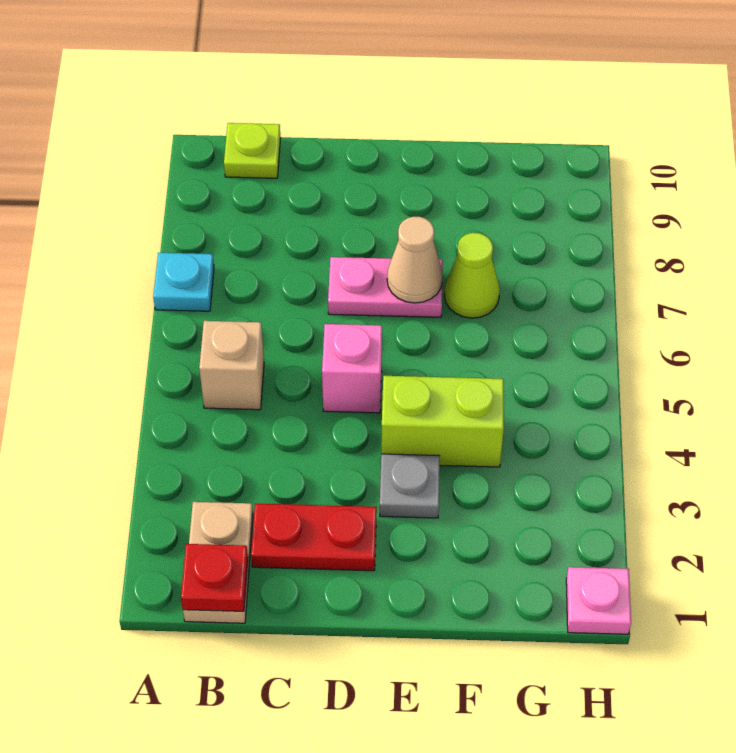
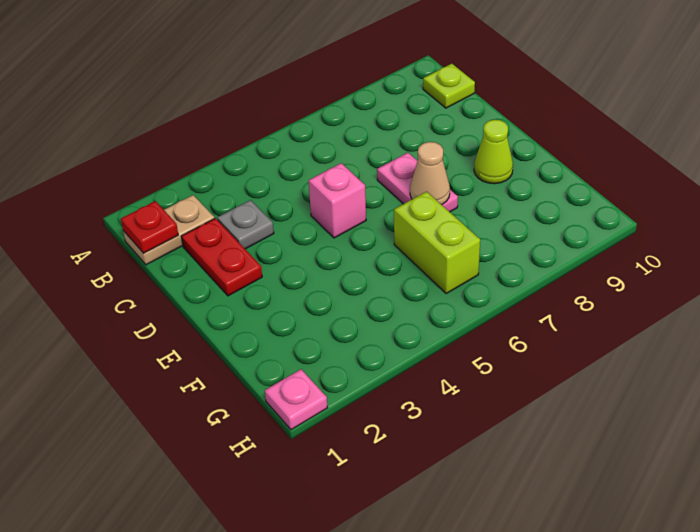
cyan 1x1 plate [153,253,214,311] -> none
tan 1x1 brick [199,321,264,410] -> none
grey 1x1 plate [380,454,440,518] -> grey 1x1 plate moved to [217,200,274,249]
lime 1x2 brick [381,376,504,467] -> lime 1x2 brick moved to [394,192,480,293]
lime 1x1 cone [444,233,500,318] -> lime 1x1 cone moved to [474,120,513,184]

